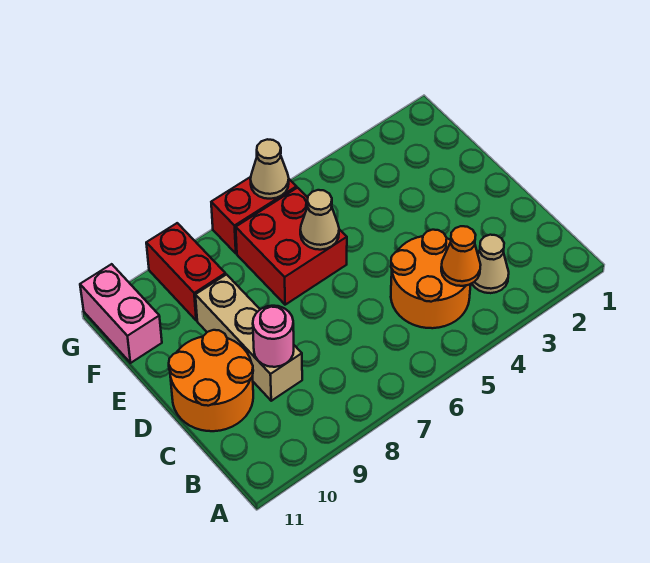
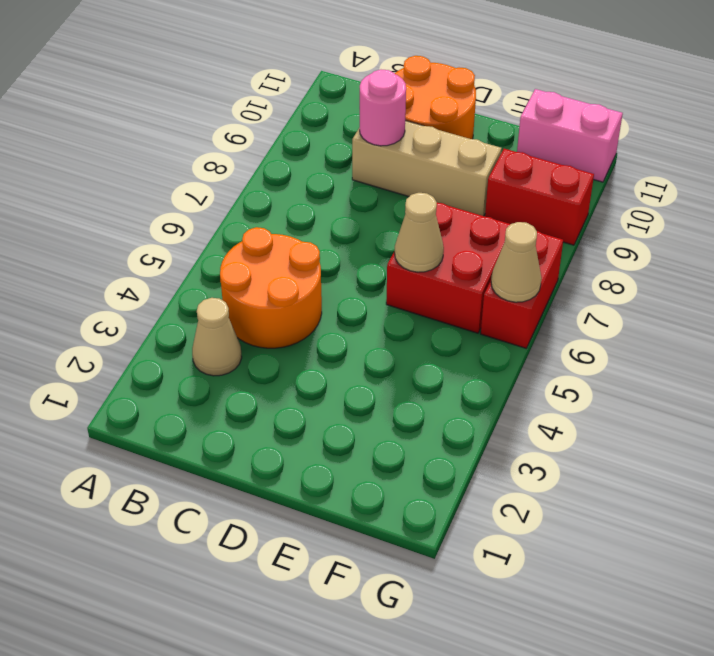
orange 1x1 cone [441,226,481,286] -> none

